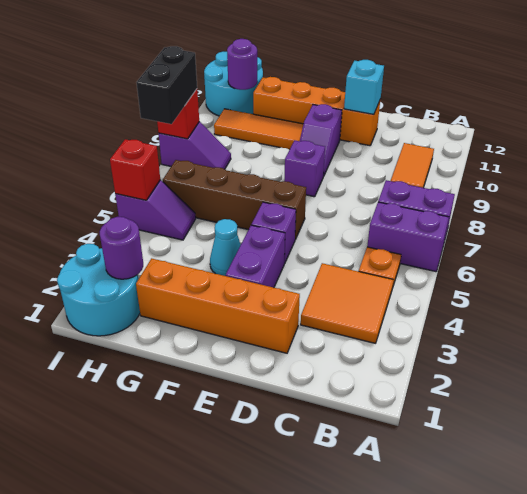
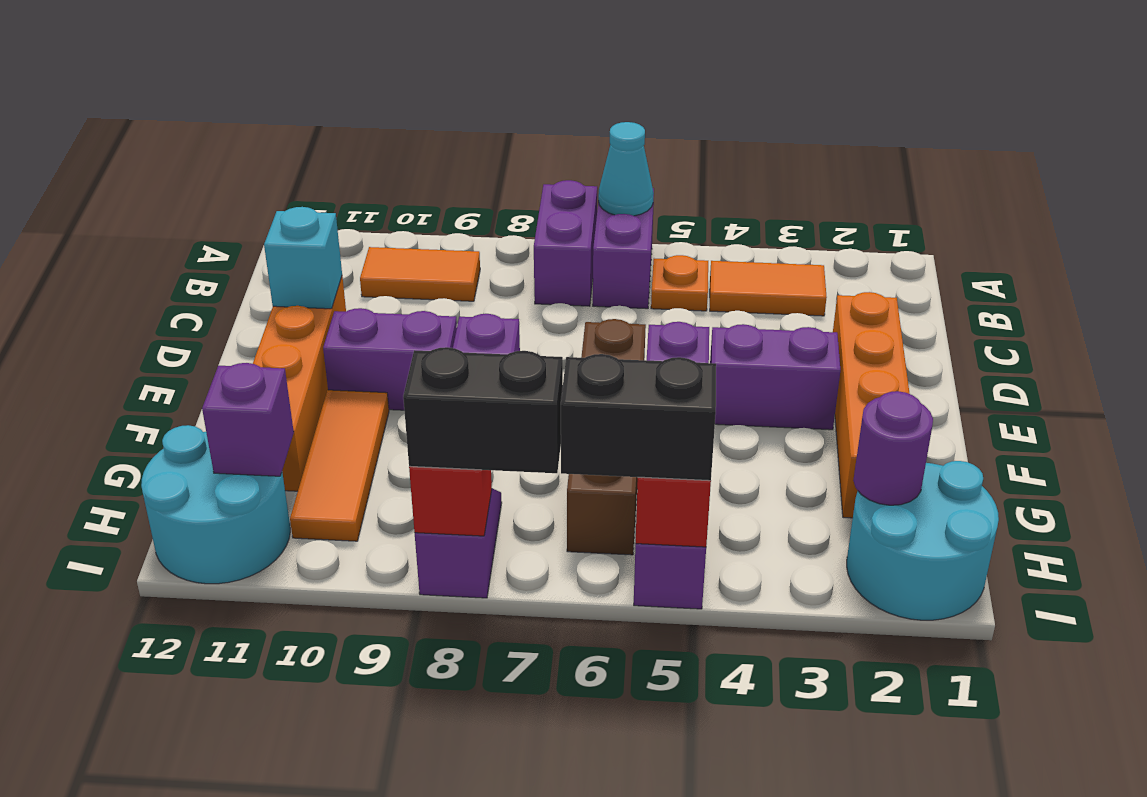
orange 2x2 tile [301,263,394,343] -> orange 1x2 tile [710,261,827,316]
purple 1x2 slope [300,104,342,176] -> purple 1x2 brick [323,308,457,410]
cyan 1x1 cone [210,219,241,276] -> cyan 1x1 cone moved to [598,122,654,216]
purple 1x1 round brick [227,39,257,90] -> purple 1x1 brick [202,363,294,476]
none -> black 1x2 brick [561,354,716,481]

